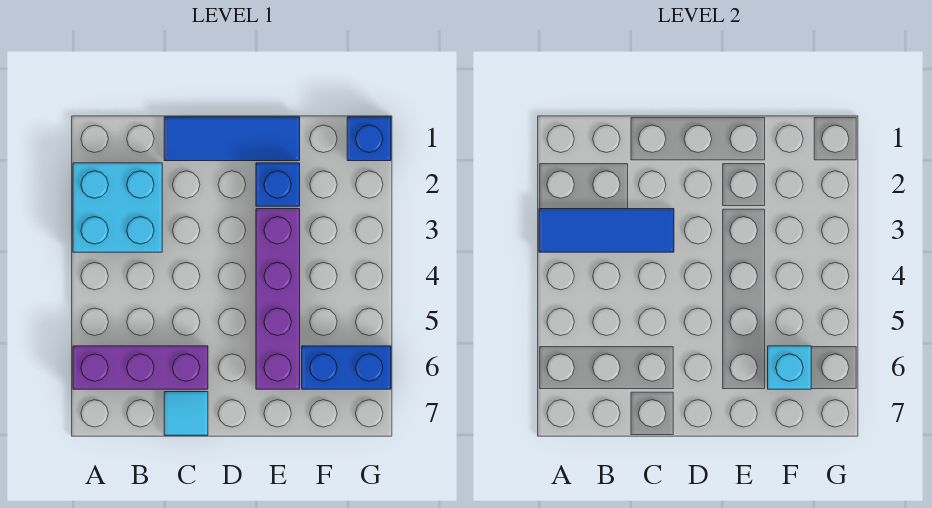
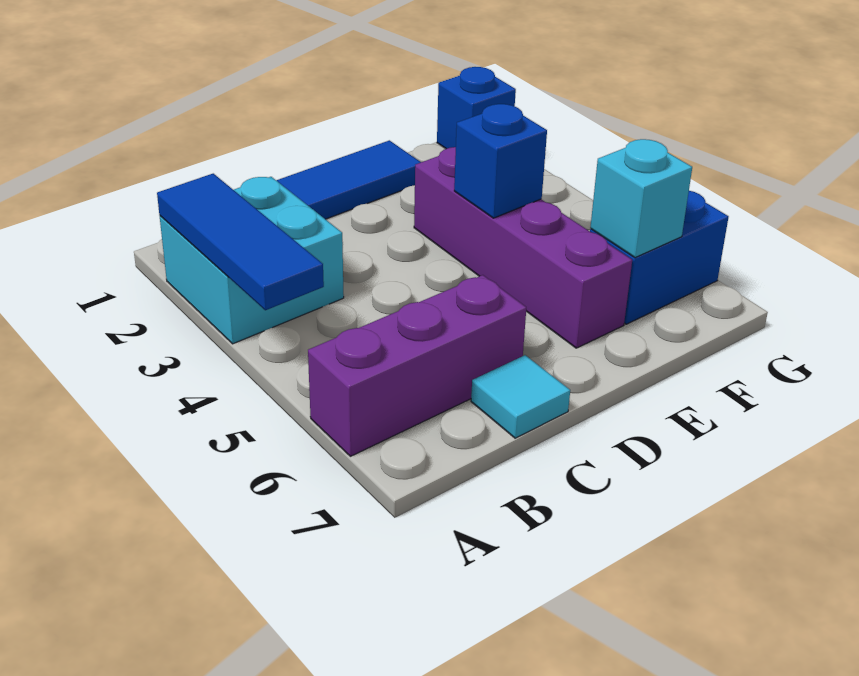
blue 1x3 tile [539,209,674,252] -> blue 1x3 tile turned to [157,174,324,310]
blue 1x1 brick [256,163,300,206] -> blue 1x1 brick moved to [454,104,547,218]

